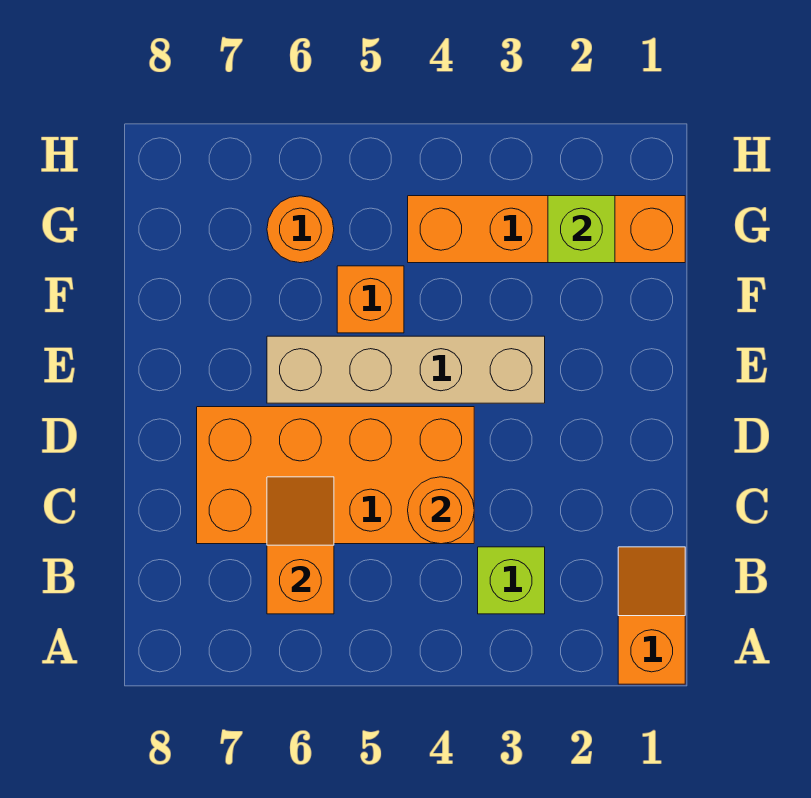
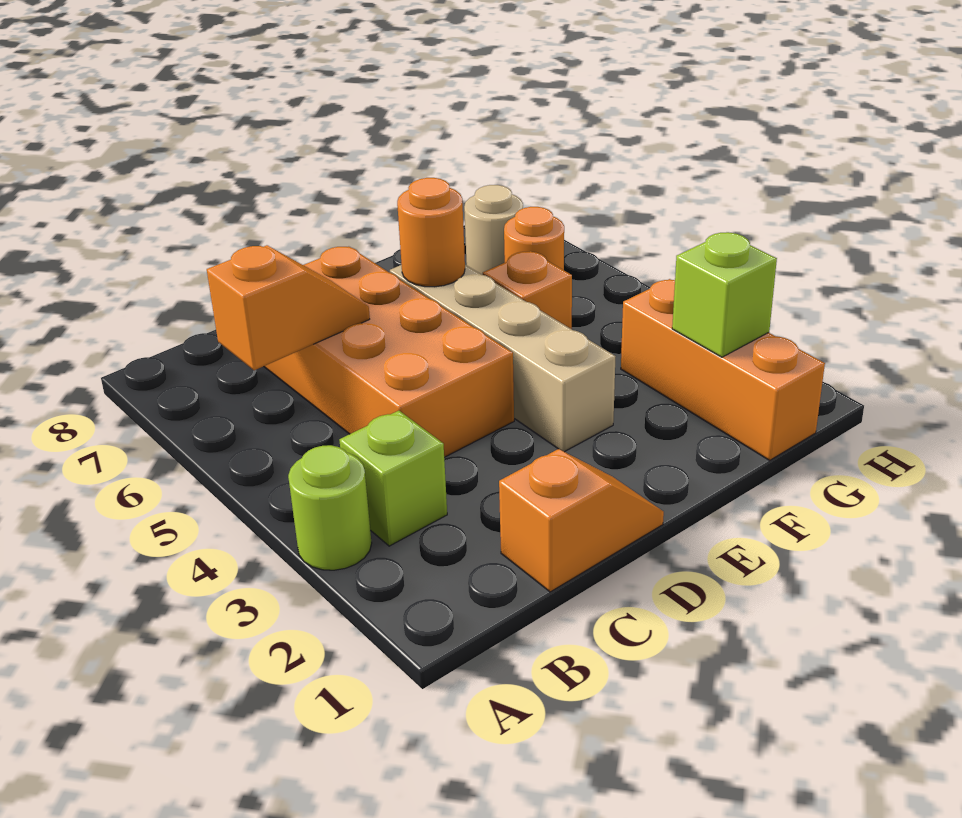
orange 1x2 slope [618,547,685,684] -> orange 1x2 slope moved to [499,449,664,592]
none -> lime 1x1 round brick [288,445,372,570]
orange 1x1 round brick [408,477,474,544] -> orange 1x1 round brick moved to [397,178,465,287]
orange 1x4 brick [408,196,685,263] -> orange 1x3 brick [621,279,825,460]
none -> tan 1x1 round brick [464,185,523,275]

